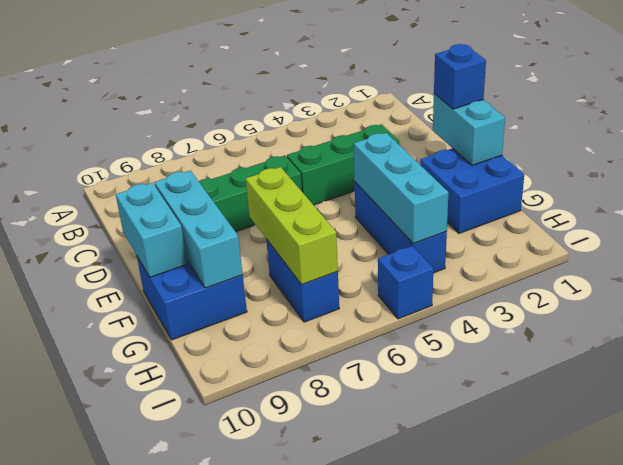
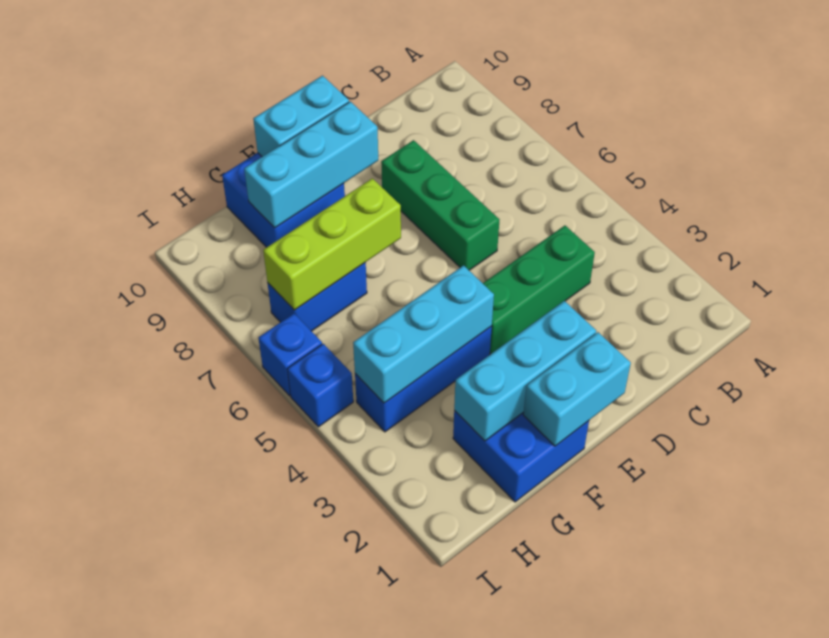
green 1x3 brick [287,124,399,205] -> green 1x3 brick turned to [483,226,595,354]
blue 1x1 brick [434,44,486,109] -> blue 1x1 brick moved to [258,314,322,396]
none -> cyan 1x3 brick [454,301,596,441]

